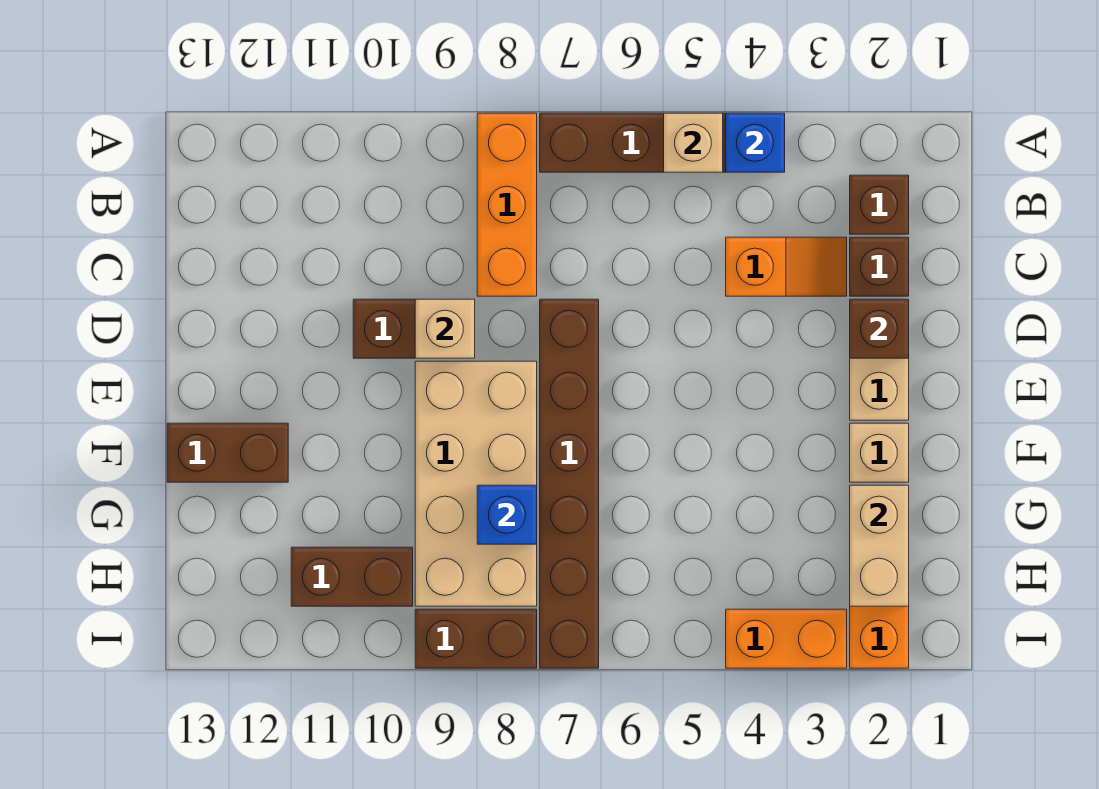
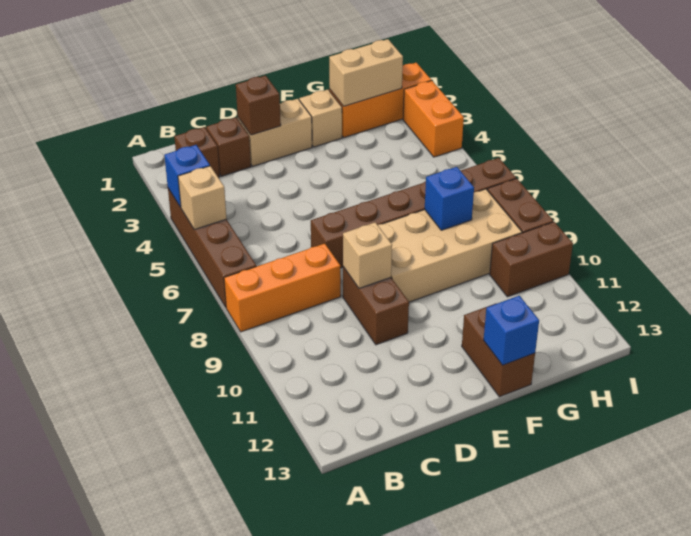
orange 1x2 slope [726,237,847,296] -> none
none -> blue 1x1 brick [484,296,539,365]
brown 1x2 brick [291,547,413,606] -> brown 1x2 brick turned to [490,222,573,297]

